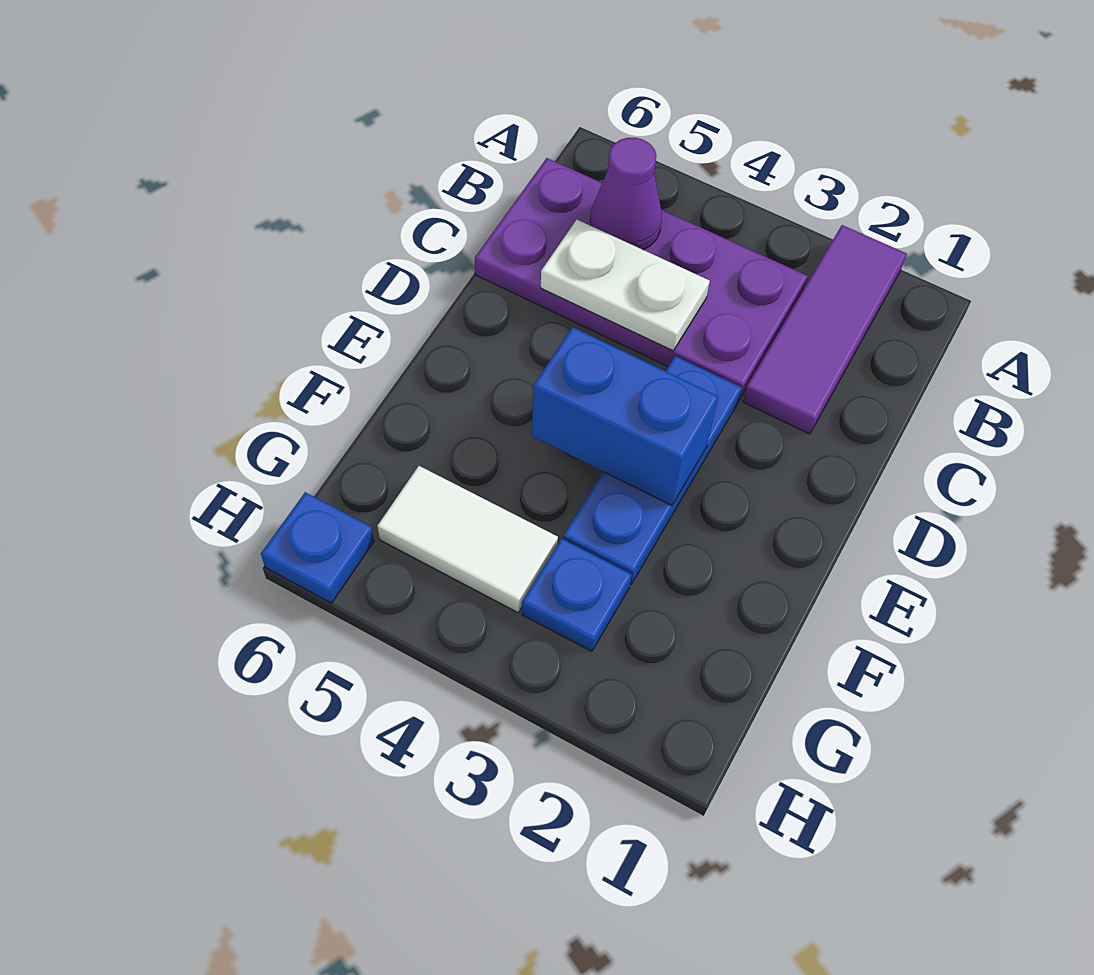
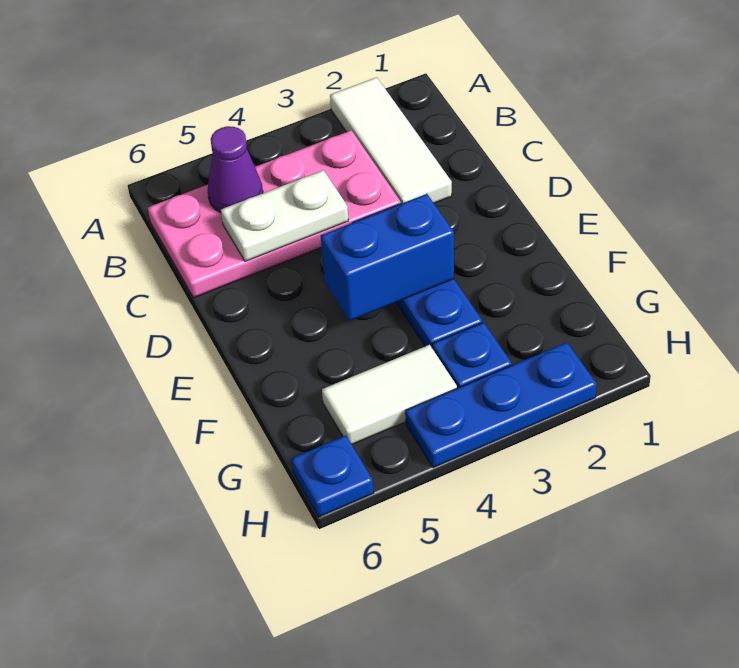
purple 1x3 tile [743,225,907,434] -> white 1x3 tile [330,77,452,203]
purple 2x4 plate [475,158,807,400] -> pink 2x4 plate [148,130,401,298]
none -> blue 1x3 plate [405,342,597,468]

